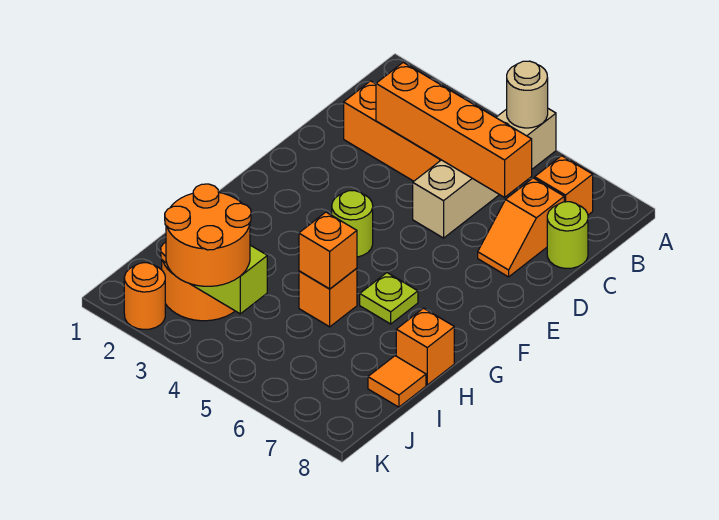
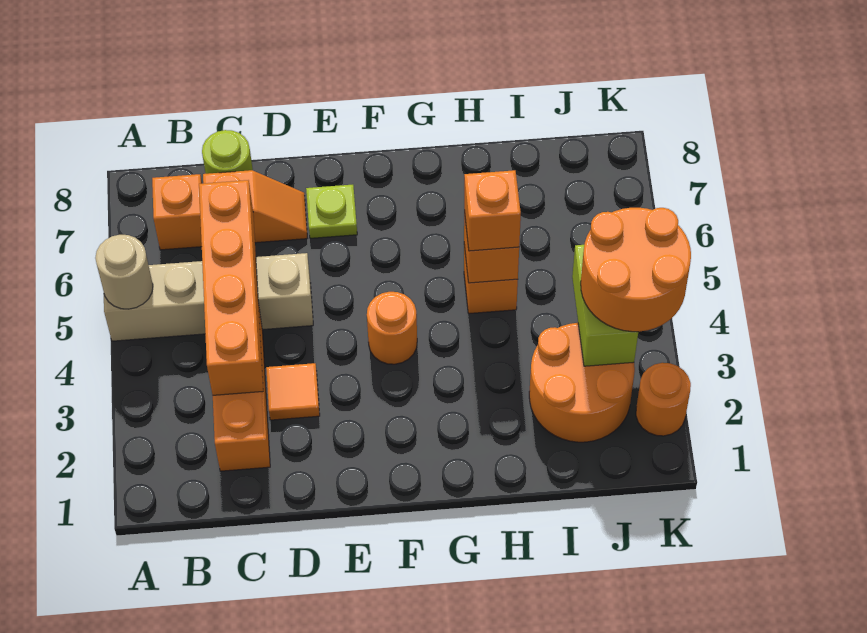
lime 1x1 round brick [332,191,373,257] -> orange 1x1 round brick [367,292,417,364]
lime 1x1 plate [360,273,418,324] -> lime 1x1 plate moved to [306,185,357,238]
orange 1x1 brick [396,308,454,385] -> orange 1x1 brick moved to [464,170,521,251]
orange 1x1 tile [368,356,426,407] -> orange 1x1 tile moved to [266,363,320,420]

